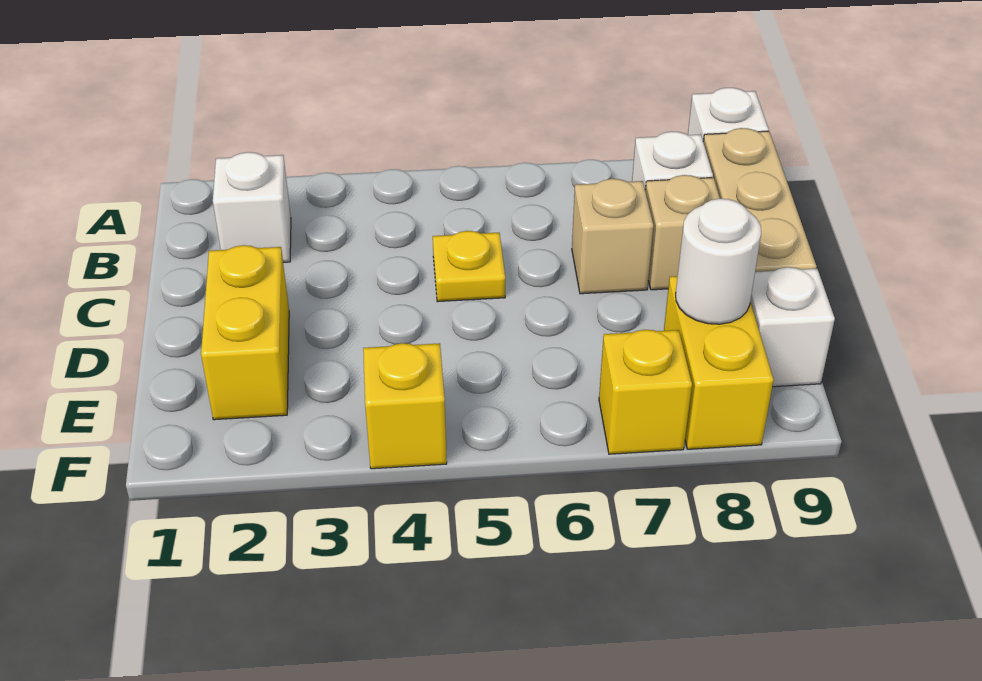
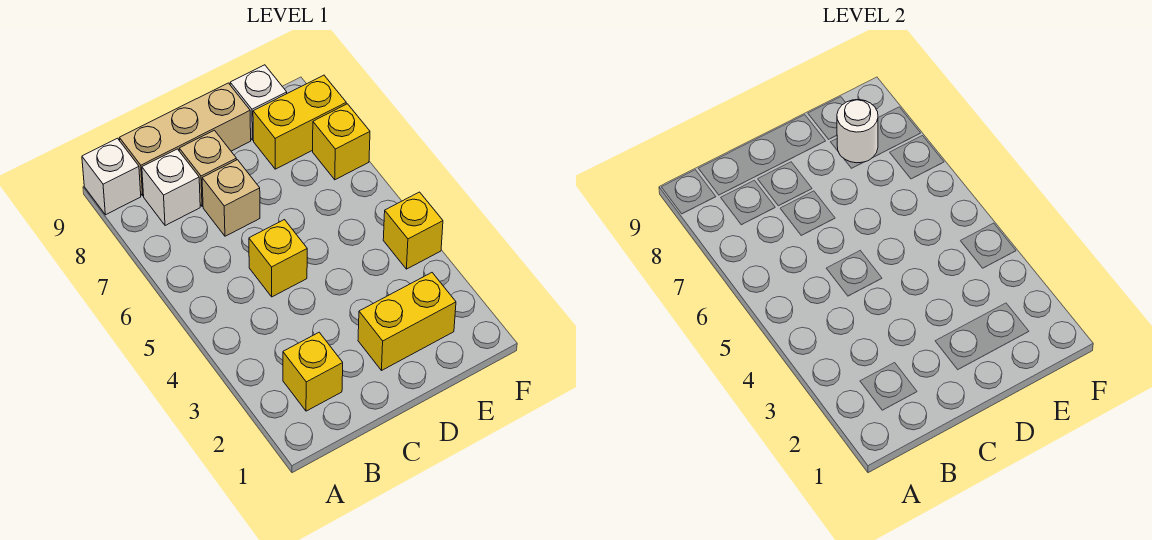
white 1x1 brick [213,152,291,262] -> yellow 1x1 brick [283,332,343,411]
yellow 1x1 plate [433,231,505,302] -> yellow 1x1 brick [249,220,307,297]

